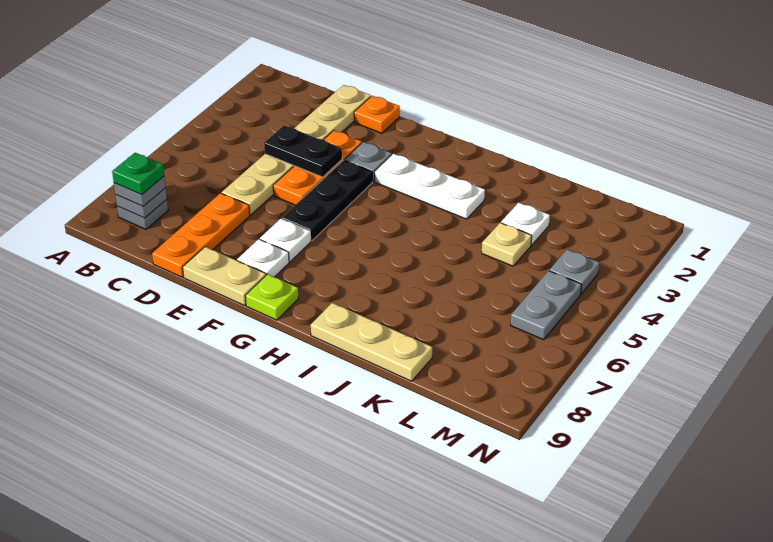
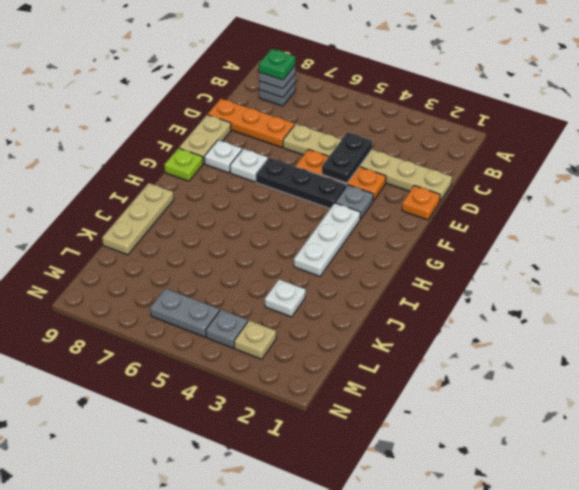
tan 1x1 plate [482,223,532,266] -> tan 1x1 plate moved to [234,320,276,359]

